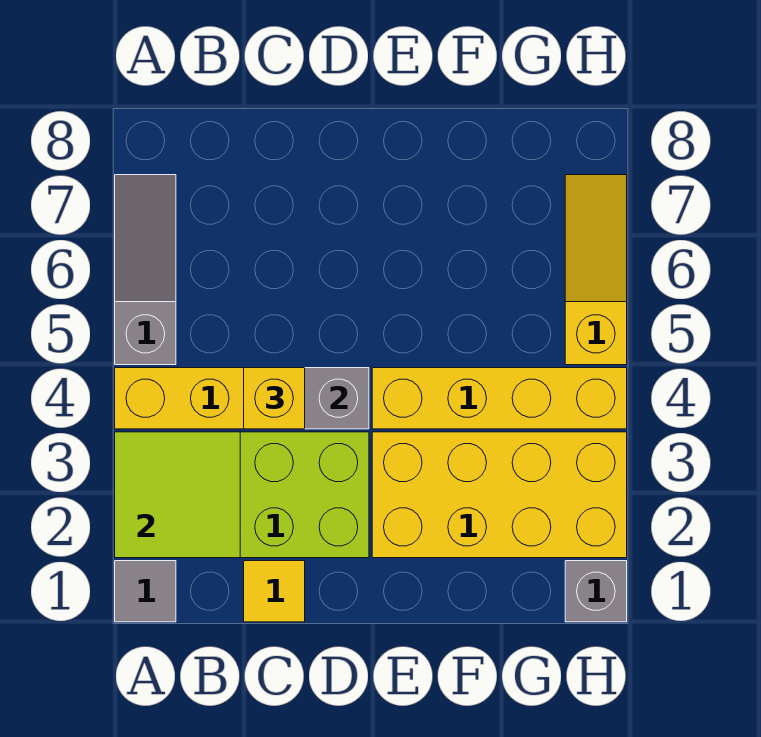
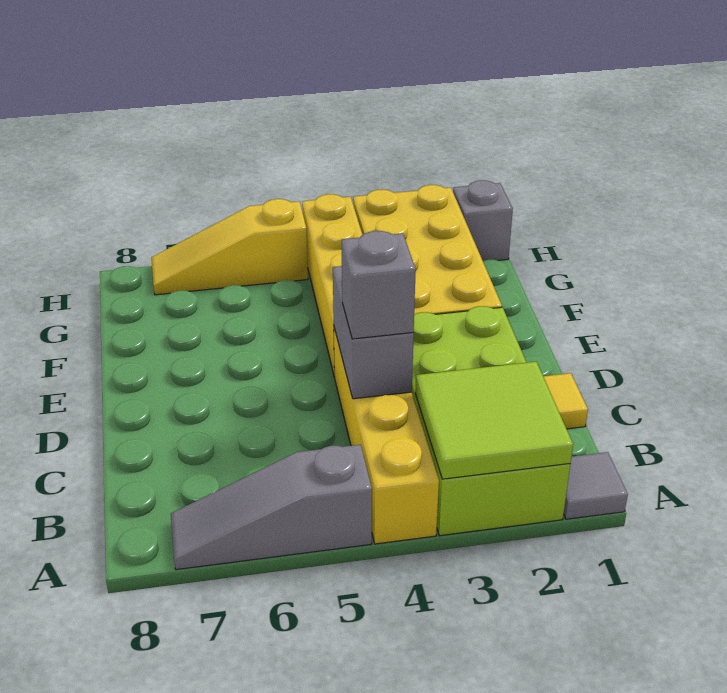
yellow 1x1 brick [244,368,305,429] -> grey 1x1 brick [341,231,416,339]

